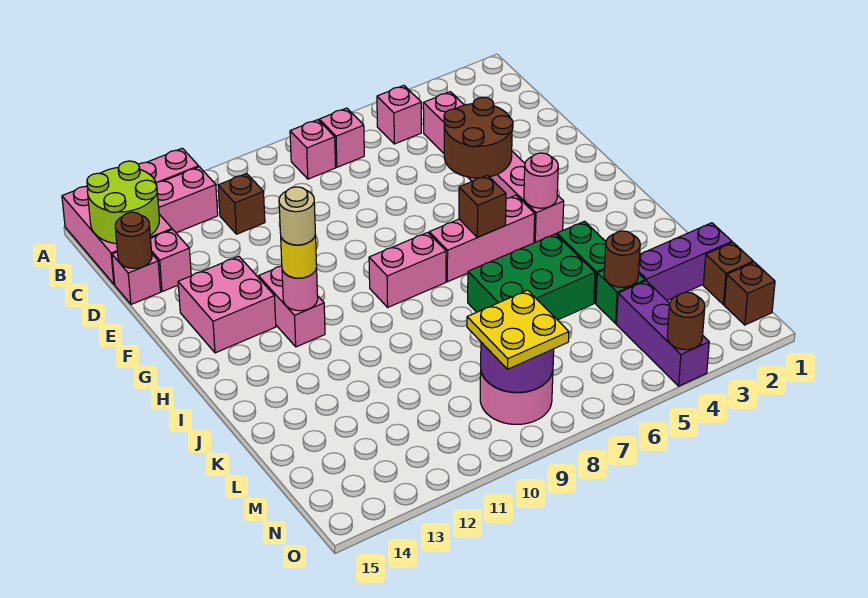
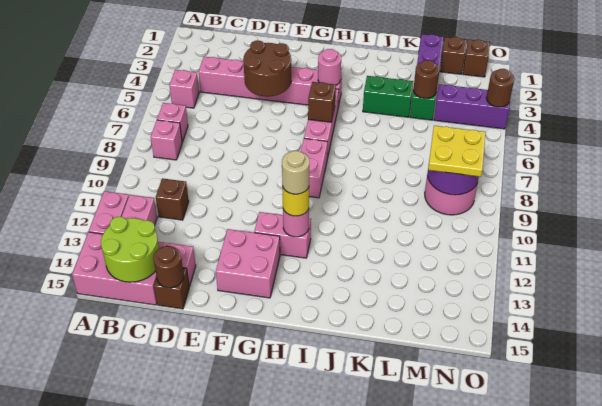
pink 1x1 brick [112,252,161,304] -> brown 1x1 brick [154,268,189,309]
green 2x3 brick [468,234,595,320] -> none

